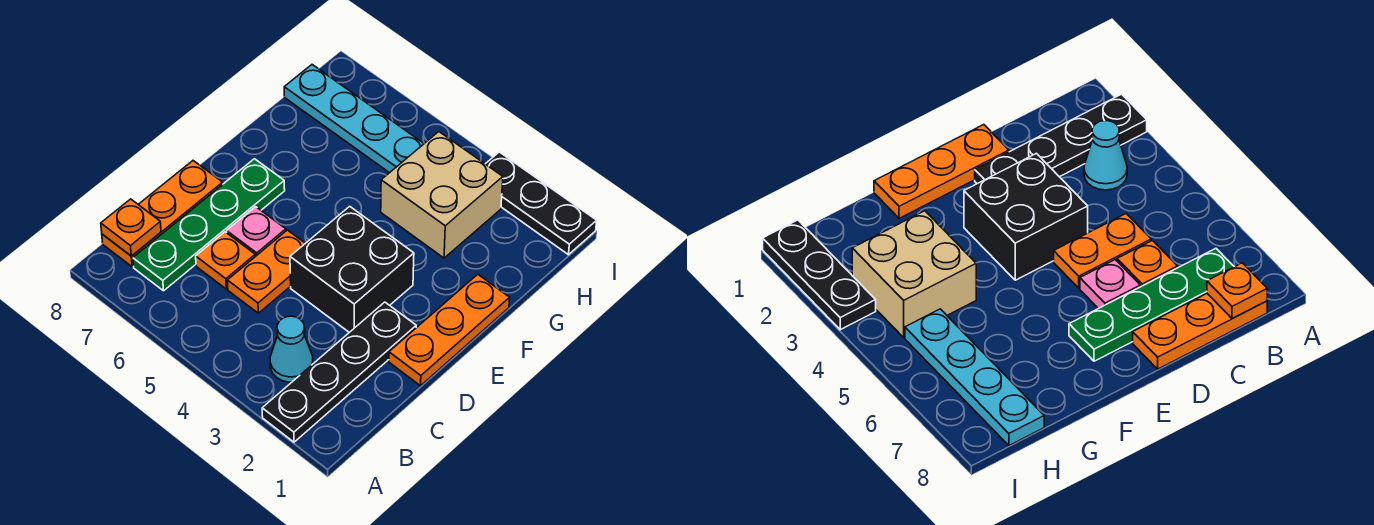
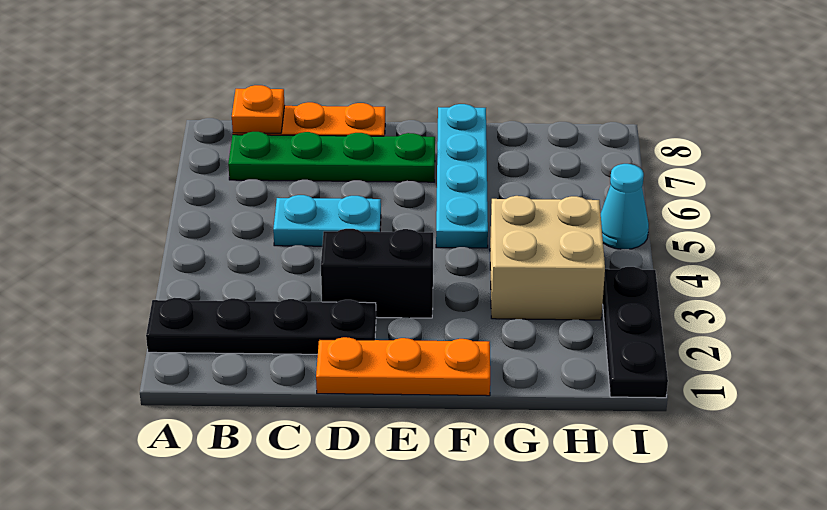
cyan 1x1 cone [270,316,313,382] -> cyan 1x1 cone moved to [601,164,649,249]
orange 1x2 plate [227,230,305,313] -> cyan 1x2 plate [273,195,381,246]
orange 1x1 plate [196,232,255,289] -> none
black 2x2 brick [290,206,414,332] -> black 1x2 brick [321,229,433,318]
pink 1x1 plate [227,207,286,257] -> none
cyan 1x4 plate [284,65,424,173] -> cyan 1x4 plate moved to [436,104,488,248]

